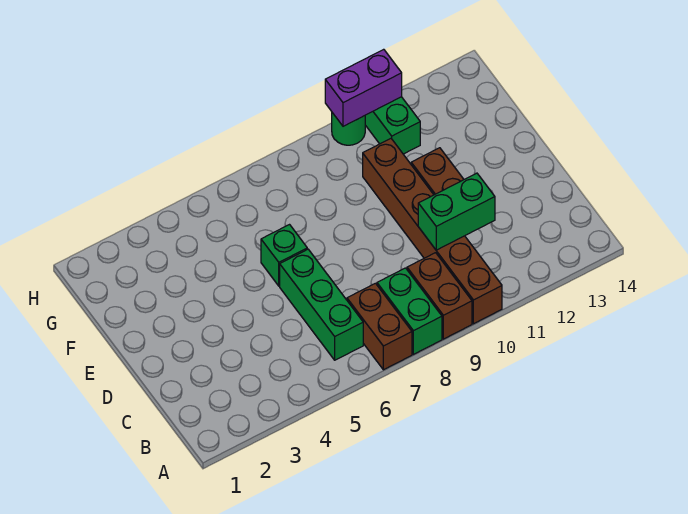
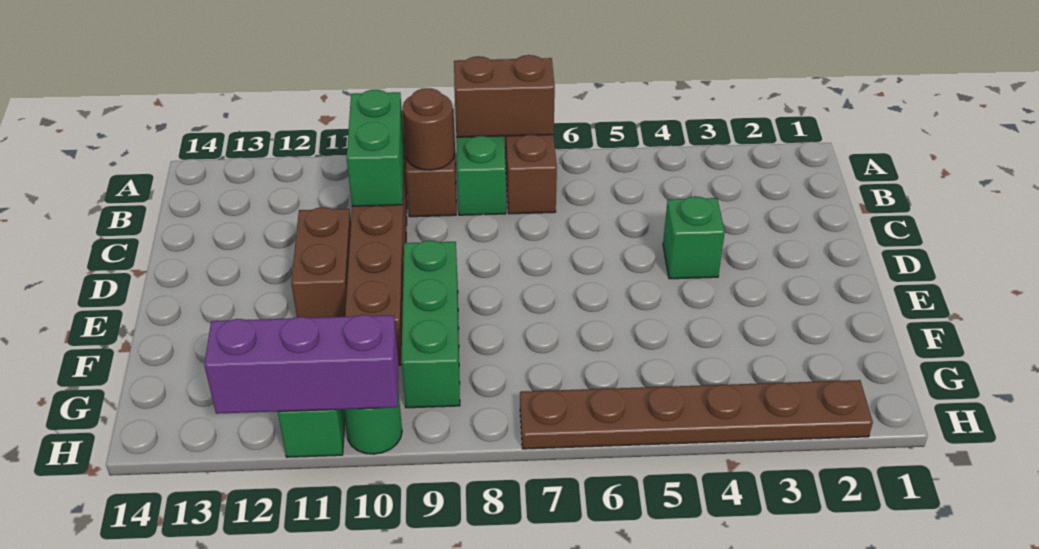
none -> brown 1x2 brick [454,55,555,137]
green 1x3 brick [280,249,363,360] -> green 1x3 brick moved to [401,240,460,408]
none -> brown 1x1 round brick [402,88,454,170]
green 1x2 brick [418,173,495,250] -> green 1x2 brick turned to [347,90,404,206]
green 1x1 brick [261,225,307,286] -> green 1x1 brick moved to [663,196,725,279]
none -> brown 1x6 plate [520,380,873,449]
purple 1x2 brick [325,49,402,126] -> purple 1x3 brick [204,315,399,414]

